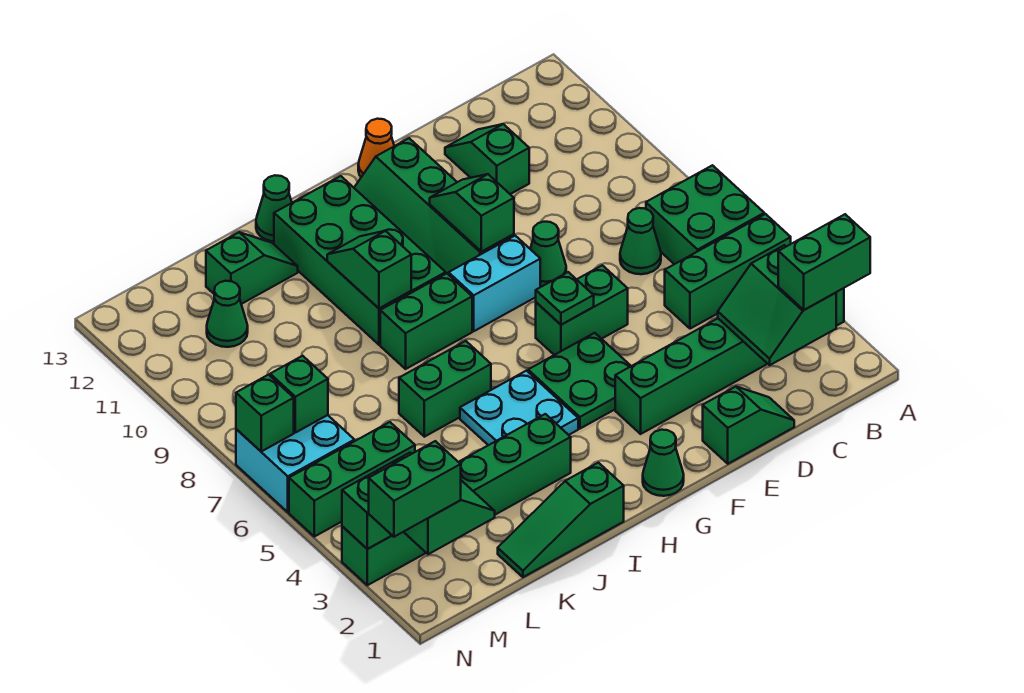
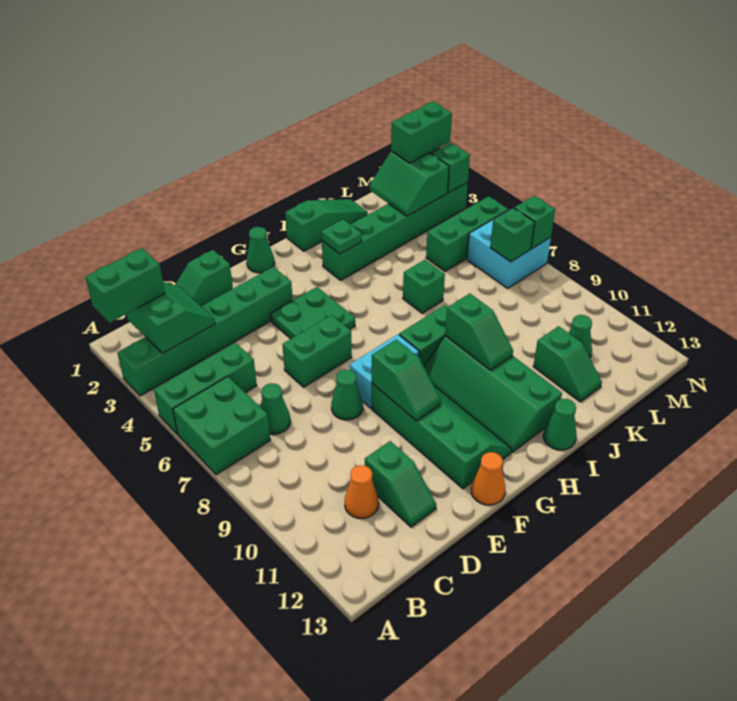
none -> orange 1x1 cone [345,465,379,519]
green 1x1 plate [536,272,594,325] -> green 1x1 plate moved to [321,219,362,254]
cyan 2x2 plate [460,371,578,445] -> none
green 2x4 brick [274,176,446,345] -> green 2x4 slope [424,336,562,452]
green 1x2 brick [399,341,491,437] -> green 1x1 brick [403,260,445,313]
green 1x2 slope [206,232,298,304] -> green 1x2 slope turned to [533,326,602,402]

